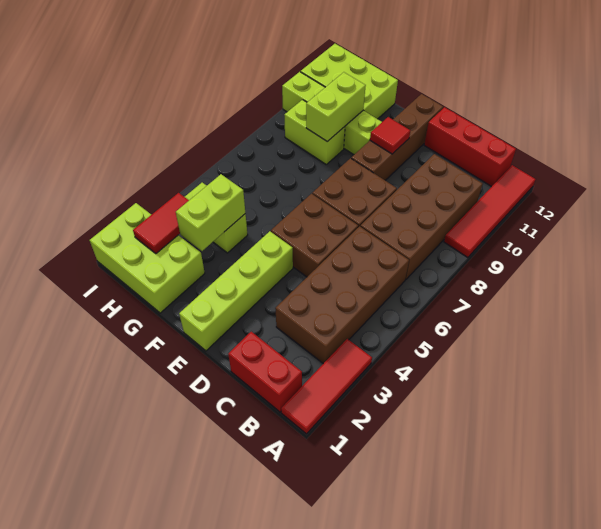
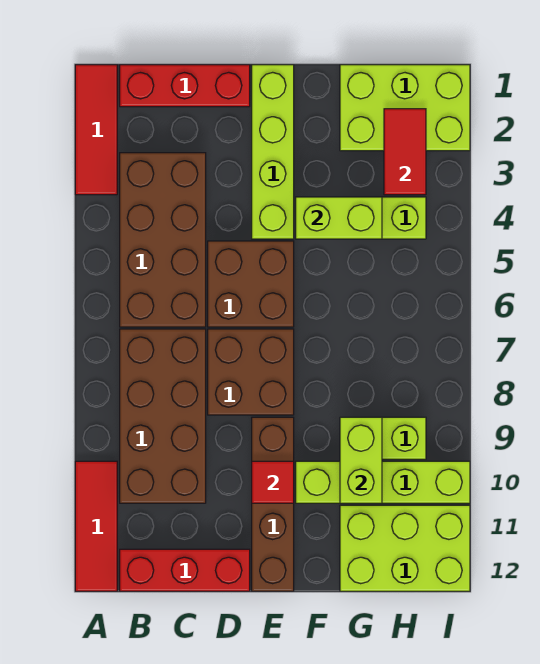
red 1x4 tile [444,165,536,258] -> red 1x3 tile [75,461,117,591]
red 1x2 brick [228,332,302,412] -> red 1x3 brick [120,65,250,107]
lime 1x2 brick [176,174,245,251] -> lime 1x2 brick turned to [296,197,382,239]

